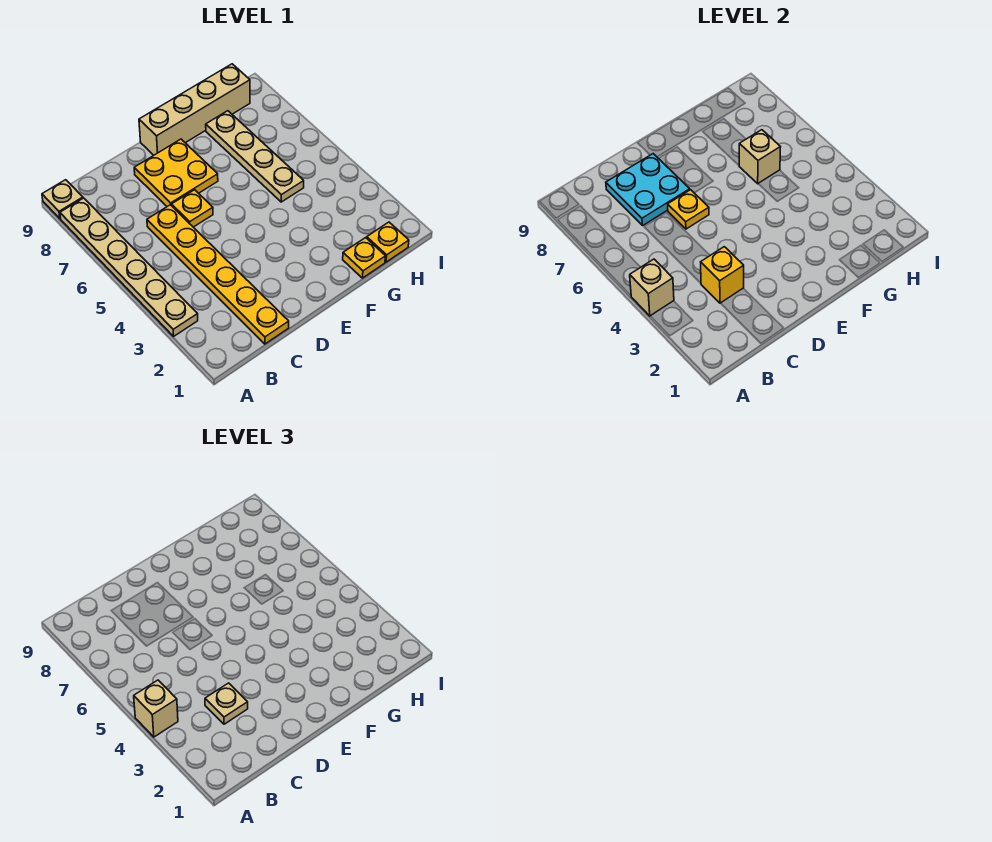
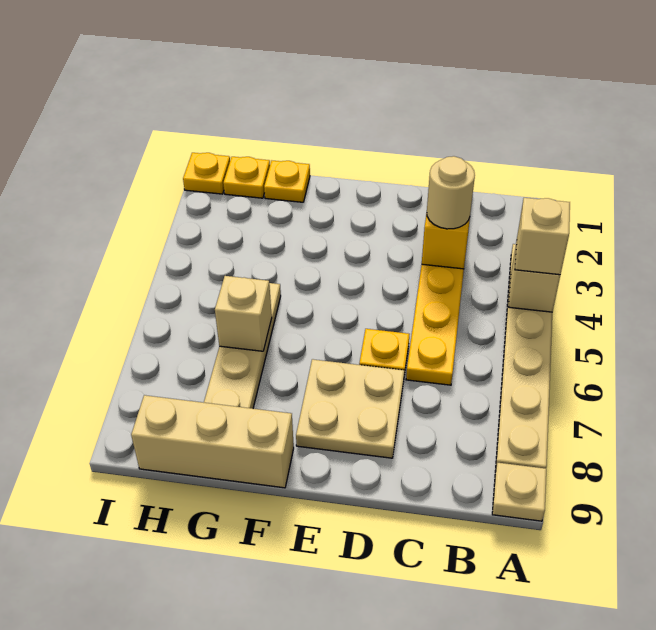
tan 1x1 plate [205,683,248,724] -> tan 1x1 round brick [427,156,475,229]
cyan 2x2 plate [606,154,690,225] -> none
yellow 1x1 plate [668,190,709,229] -> yellow 1x1 plate moved to [183,153,230,194]
yellow 2x2 plate [134,139,218,206] -> tan 2x2 plate [296,359,404,458]
tan 1x4 brick [139,64,250,155] -> tan 1x3 brick [131,395,294,488]

